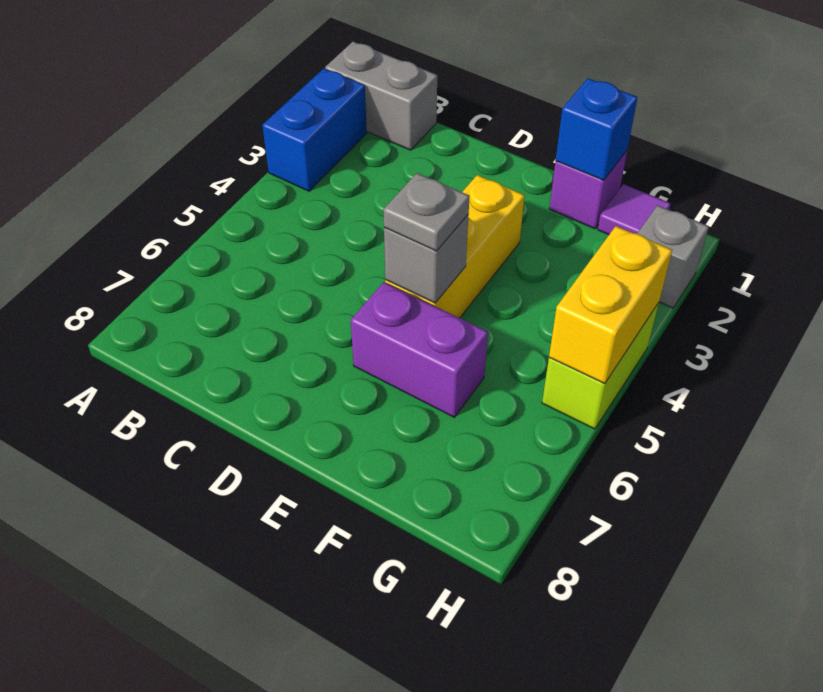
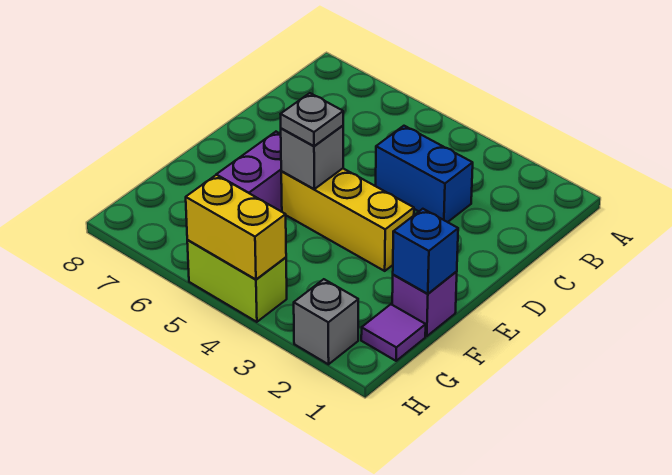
grey 1x2 brick [325,42,437,150] -> none
blue 1x2 brick [262,68,367,191] -> blue 1x2 brick moved to [376,126,473,222]

